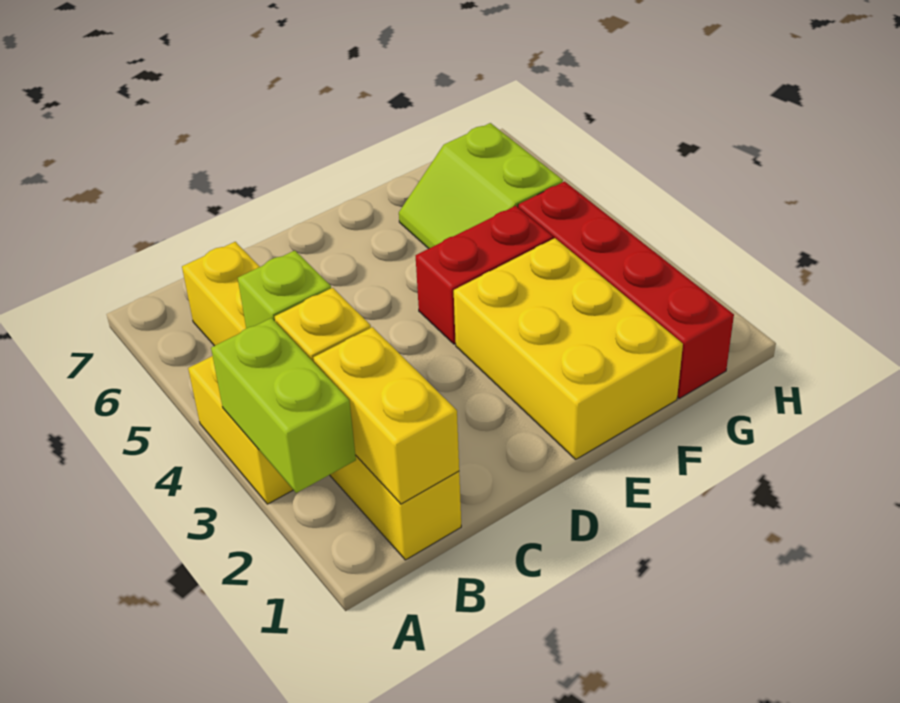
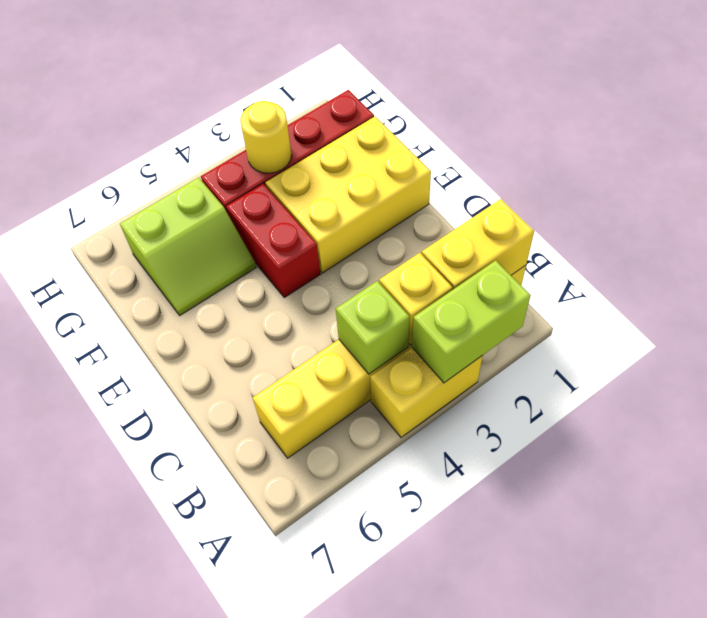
none -> yellow 1x1 round brick [240,101,292,173]

